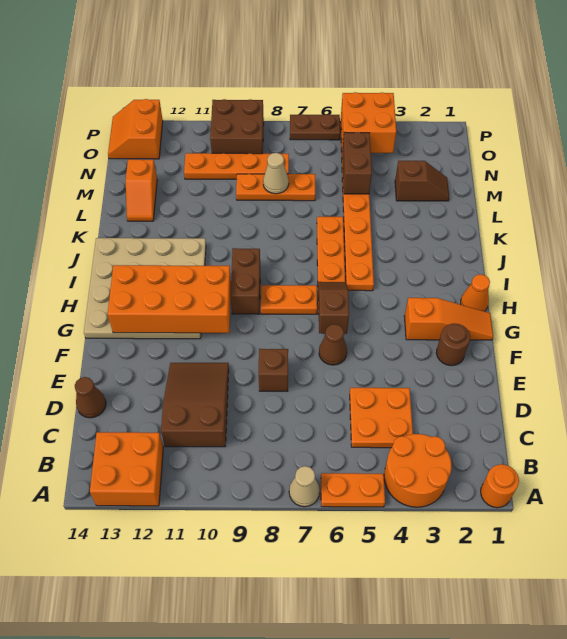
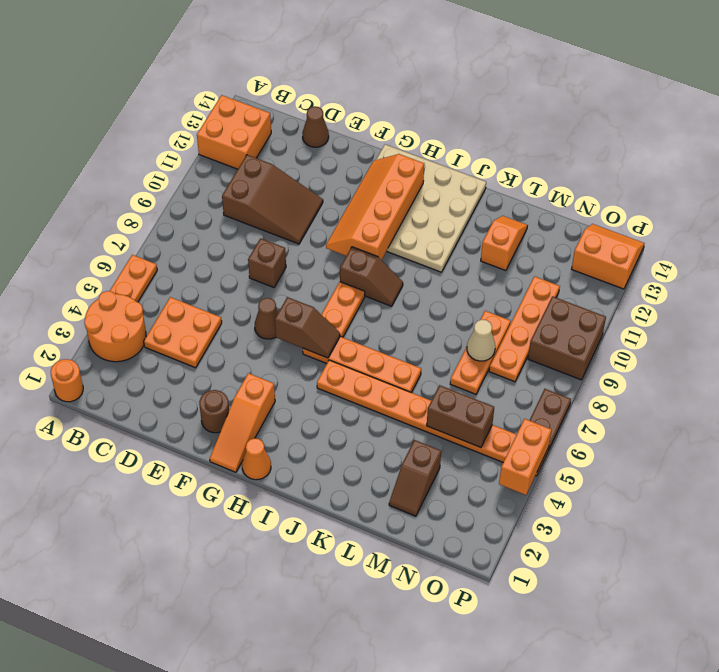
tan 1x1 cone [289,466,320,507] -> none
orange 2x4 brick [108,265,231,333] -> orange 2x4 slope [326,154,424,260]
brown 1x2 brick [231,248,260,314] -> brown 1x2 slope [340,247,403,306]
orange 1x2 slope [126,159,157,221] -> orange 1x2 slope turned to [481,216,528,271]
orange 2x2 brick [341,92,396,153] -> orange 1x2 brick [499,419,552,495]

